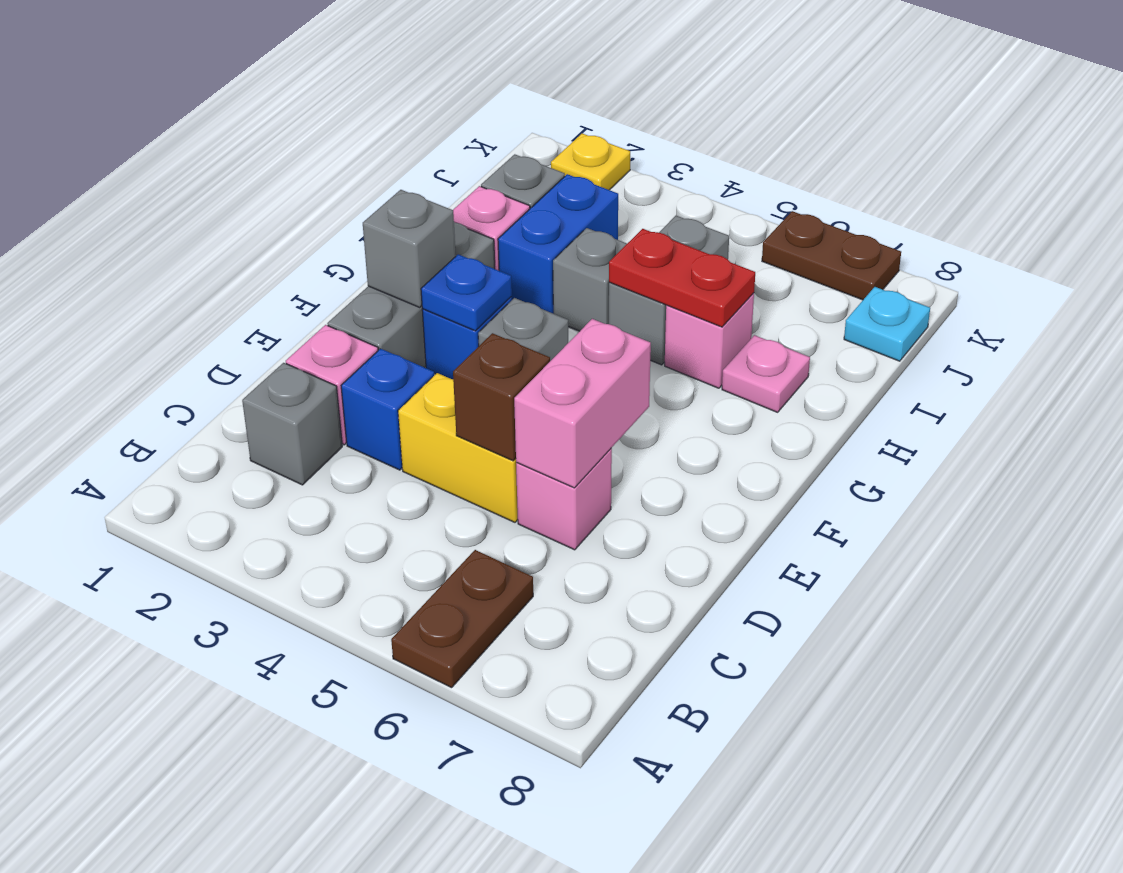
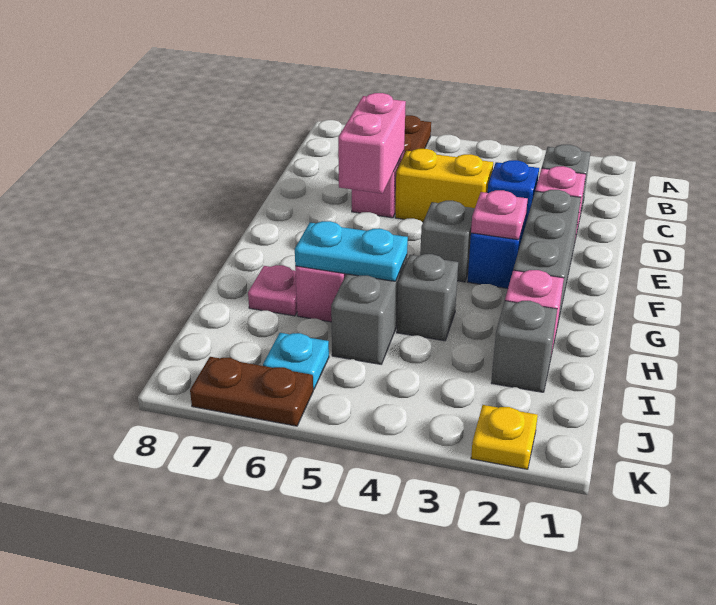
brown 1x1 brick [453,333,550,461] -> none
grey 1x1 brick [363,190,456,307] -> none
blue 1x1 plate [421,254,512,331] -> pink 1x1 plate [471,190,528,240]
blue 1x2 brick [498,174,618,314] -> none
red 1x2 plate [609,229,755,327] -> cyan 1x2 plate [295,221,408,281]
cyan 1x1 plate [844,287,930,361] -> cyan 1x1 plate moved to [263,333,329,389]

